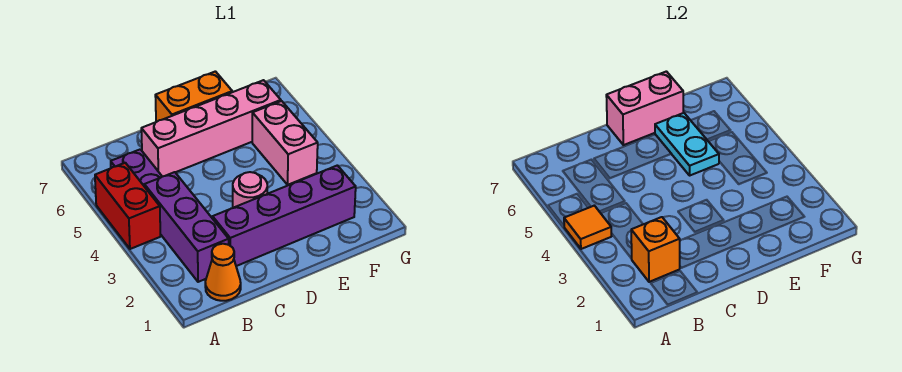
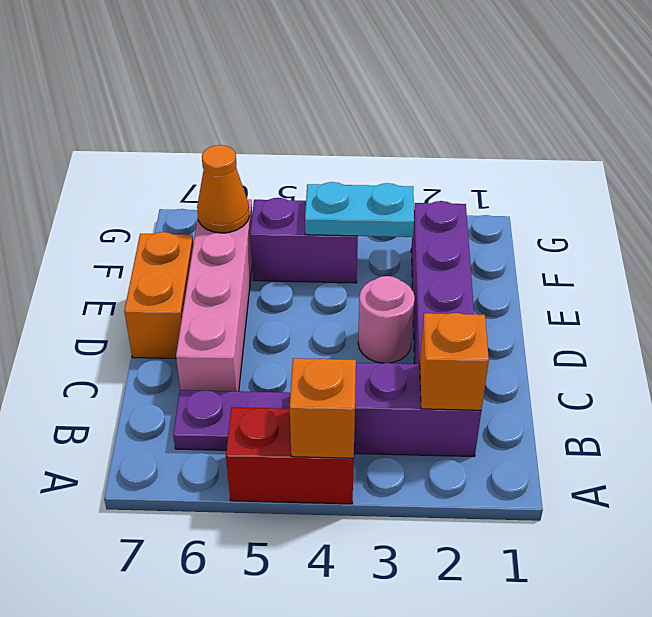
orange 1x1 tile [564,206,611,249] -> orange 1x1 brick [290,358,356,458]
orange 1x1 cone [205,244,241,301] -> orange 1x1 cone moved to [197,145,249,233]
pink 1x2 brick [606,71,683,145] -> none
cyan 1x2 plate [655,113,719,175] -> cyan 1x2 plate moved to [305,182,414,237]
pink 1x2 brick [252,101,318,185] -> purple 1x2 brick [250,198,358,283]

